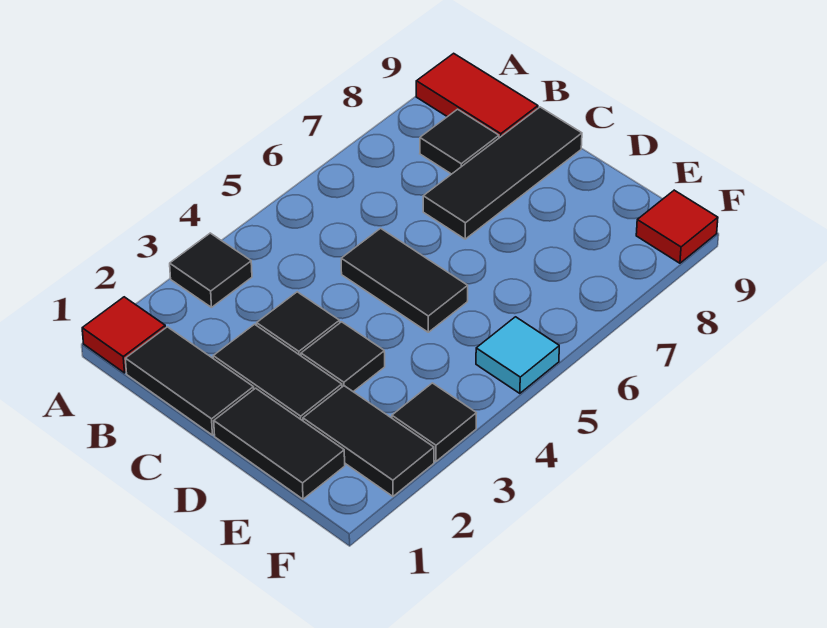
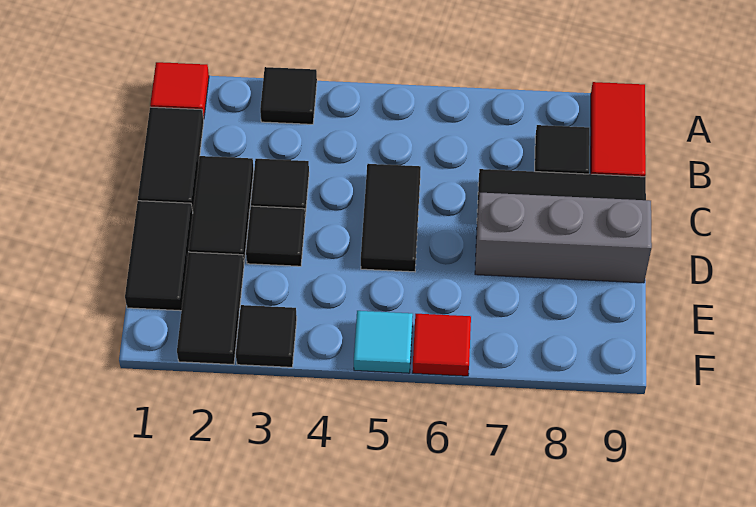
none -> grey 1x3 brick [475,193,652,283]
red 1x1 tile [636,190,718,263] -> red 1x1 tile moved to [413,314,471,376]

